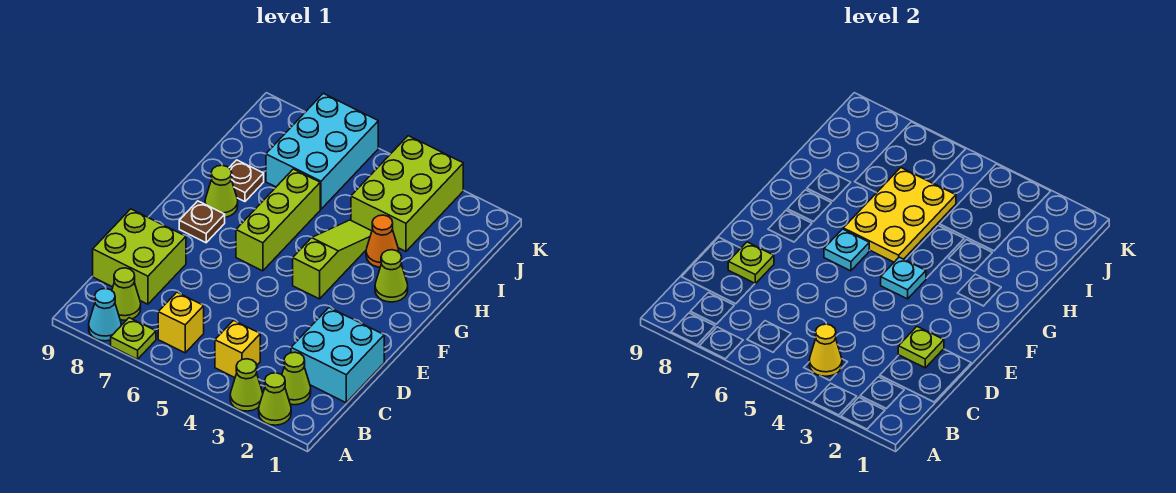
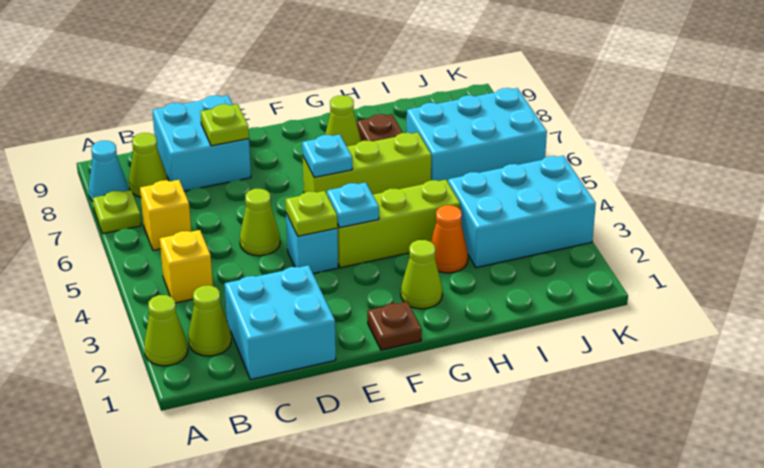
lime 1x1 cone [230,359,263,411] -> lime 1x1 cone moved to [240,189,280,256]
yellow 1x1 cone [809,324,842,376] -> none
lime 2x2 brick [93,209,186,304] -> cyan 2x2 brick [152,95,251,191]
lime 1x1 plate [898,327,944,368] -> lime 1x1 plate moved to [285,191,337,236]
none -> cyan 1x1 brick [286,213,338,274]
lime 1x3 slope [293,220,372,299] -> lime 1x3 brick [337,180,460,268]
brown 1x1 plate [179,201,225,243] -> brown 1x1 plate moved to [367,302,422,350]
yellow 2x3 plate [843,168,956,262] -> none
lime 2x3 brick [351,136,463,251] -> cyan 2x3 brick [448,156,596,268]

